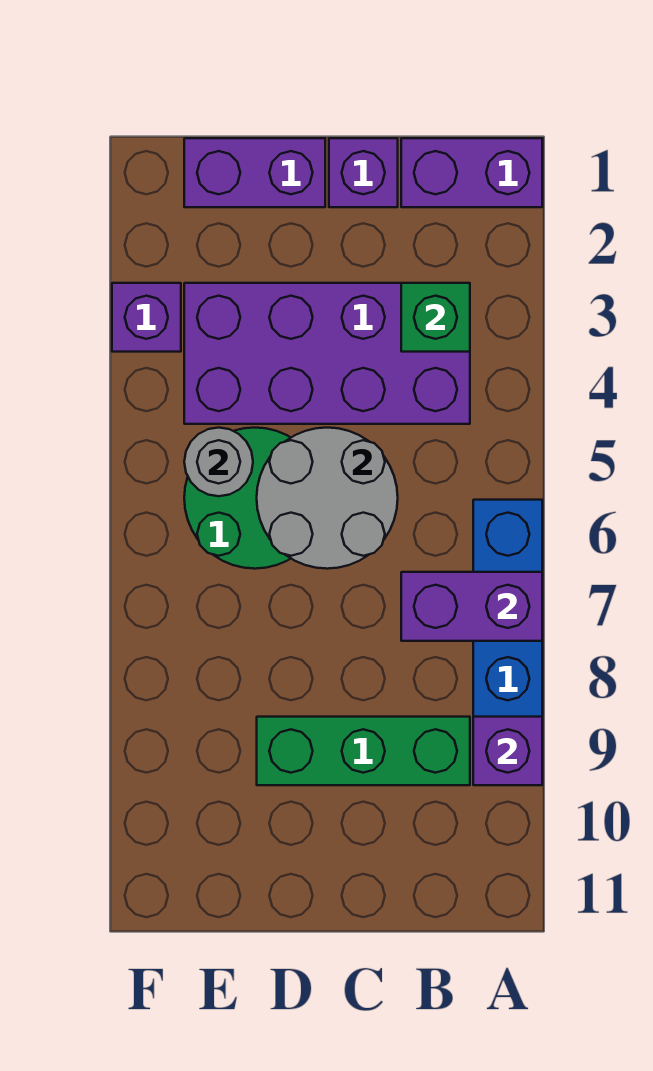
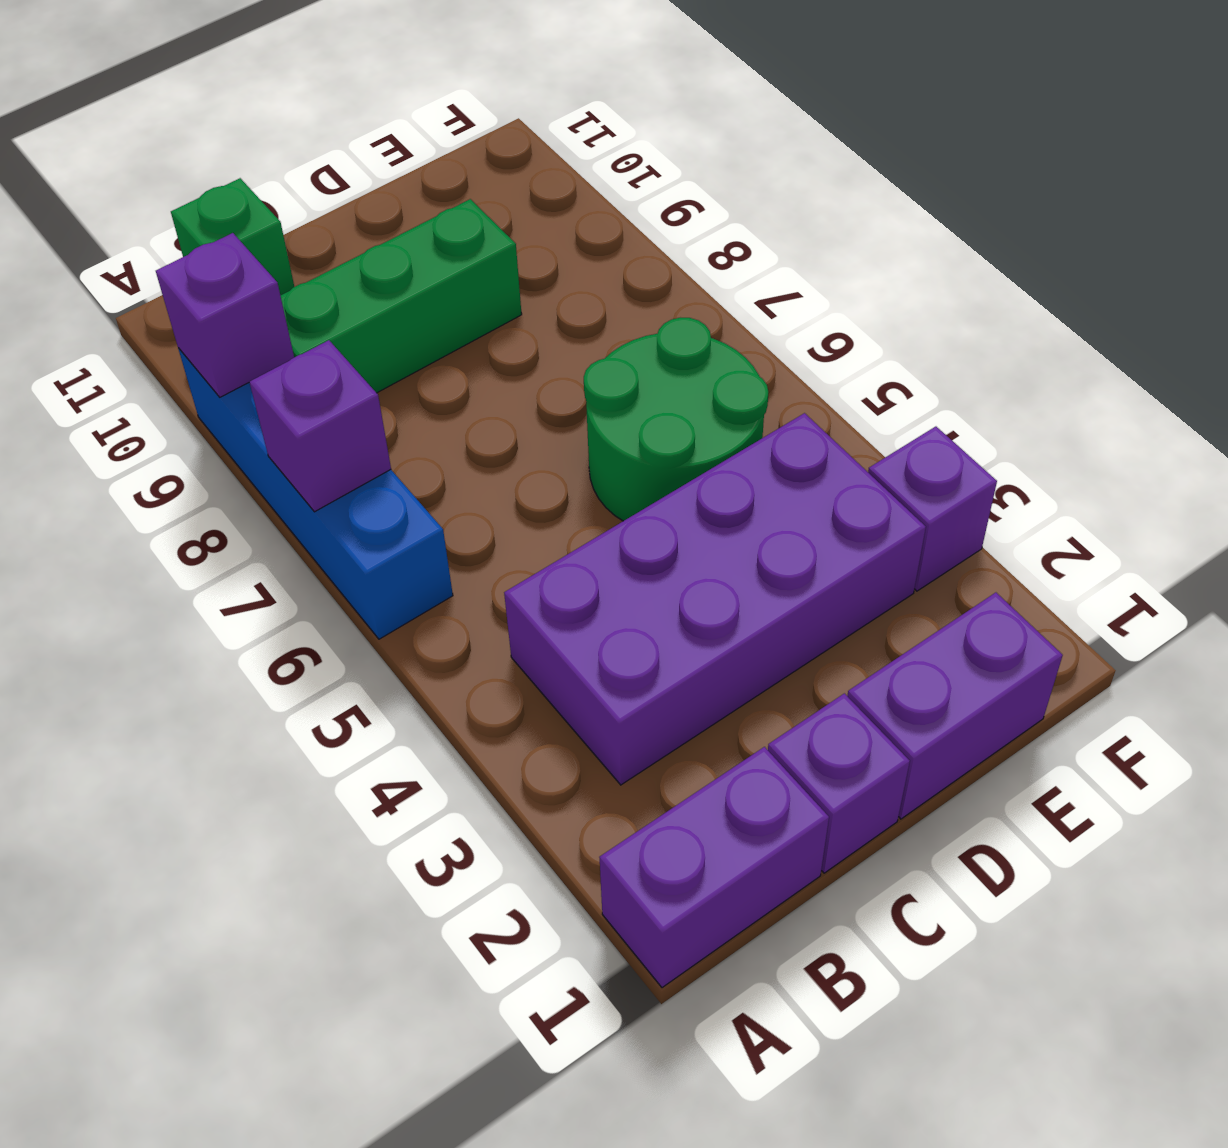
purple 1x2 brick [401,572,542,641] -> purple 1x1 brick [250,340,391,512]
green 1x1 brick [401,283,470,352] -> green 1x1 brick moved to [171,178,294,295]
grey 2x2 round brick [257,428,398,569] -> none
grey 1x1 round brick [184,428,253,496] -> none

